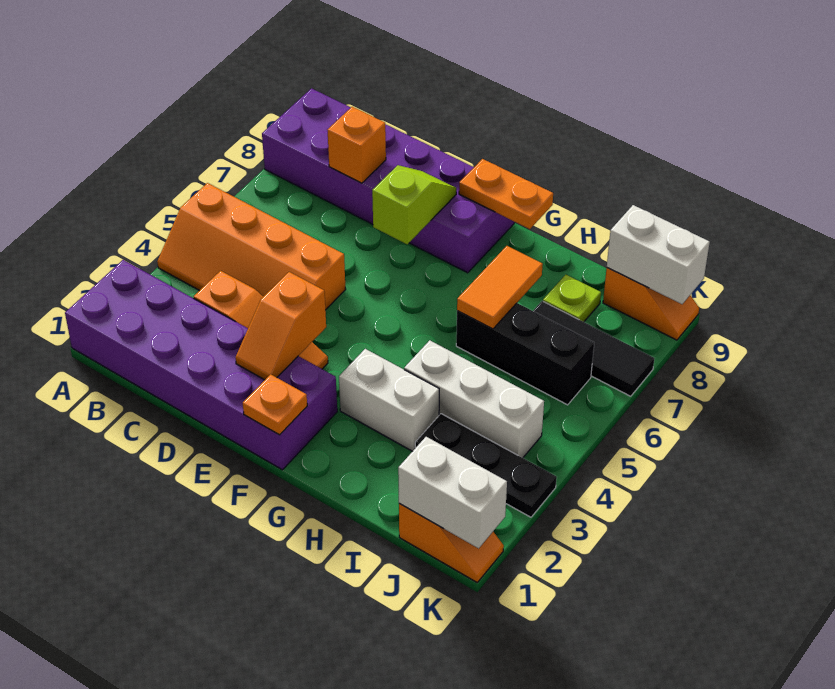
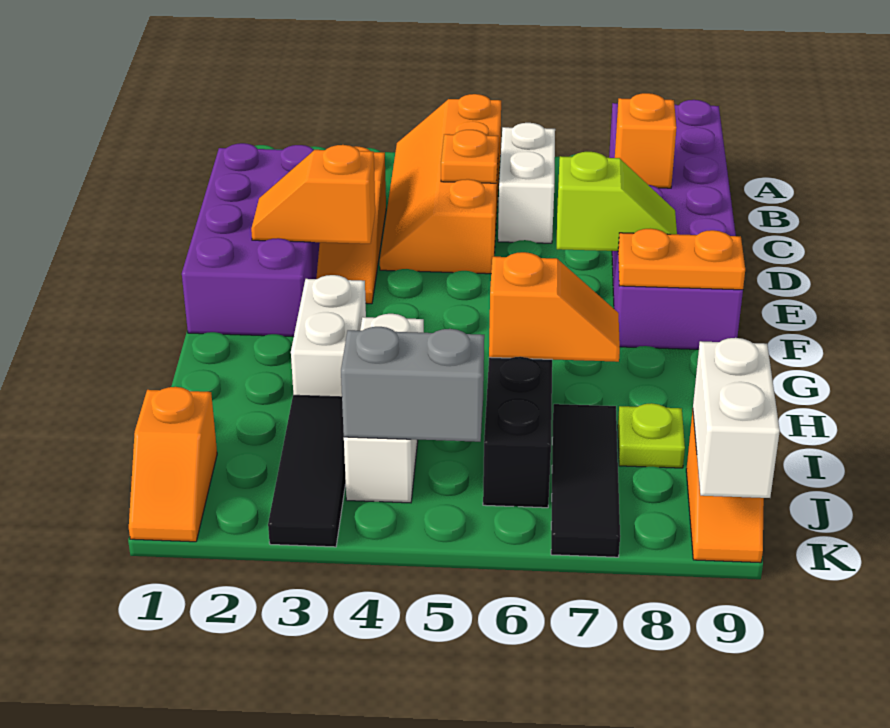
purple 2x6 brick [65,260,337,470] -> purple 2x4 brick [182,143,320,337]
orange 1x1 plate [243,374,307,435] -> orange 1x1 plate moved to [441,130,498,183]
orange 1x2 plate [459,159,553,229] -> orange 1x2 plate turned to [618,229,745,290]
orange 1x2 tile [457,246,543,329] -> orange 1x2 slope [489,252,620,362]
black 1x3 plate [415,414,557,517] -> black 1x3 tile [268,395,346,547]
white 1x2 brick [398,437,507,548] -> white 1x2 brick moved to [498,123,555,243]
none -> grey 1x2 brick [341,327,484,442]

